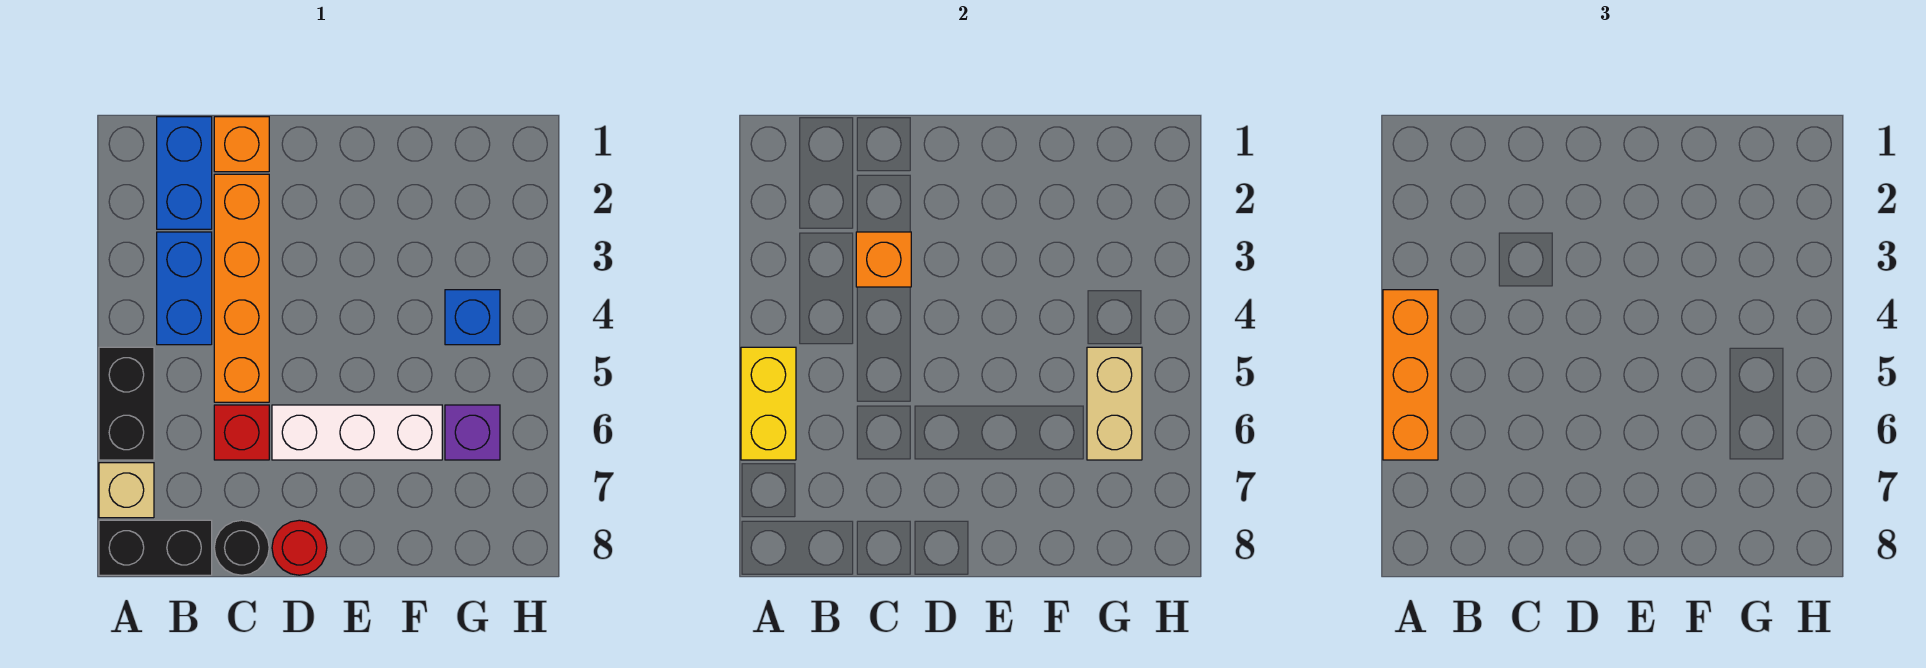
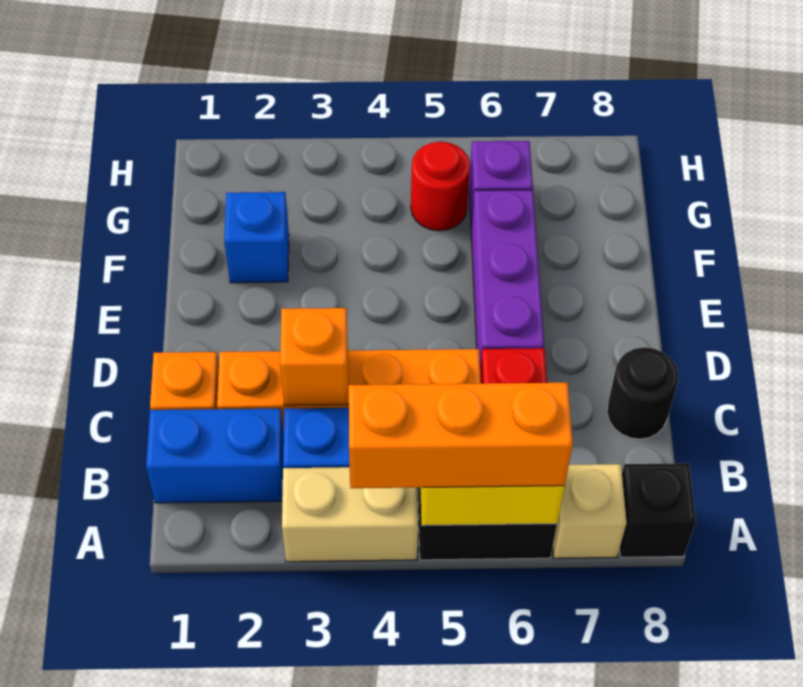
black 1x2 brick [99,520,212,575] -> black 1x1 brick [619,463,696,557]
white 1x3 brick [272,405,442,460] -> purple 1x3 brick [471,190,544,368]
red 1x1 round brick [272,520,327,575] -> red 1x1 round brick moved to [411,142,470,231]
blue 1x1 brick [445,290,500,345] -> blue 1x1 brick moved to [224,192,289,283]
tan 1x2 brick [1087,347,1142,460] -> tan 1x2 brick moved to [282,467,418,562]

